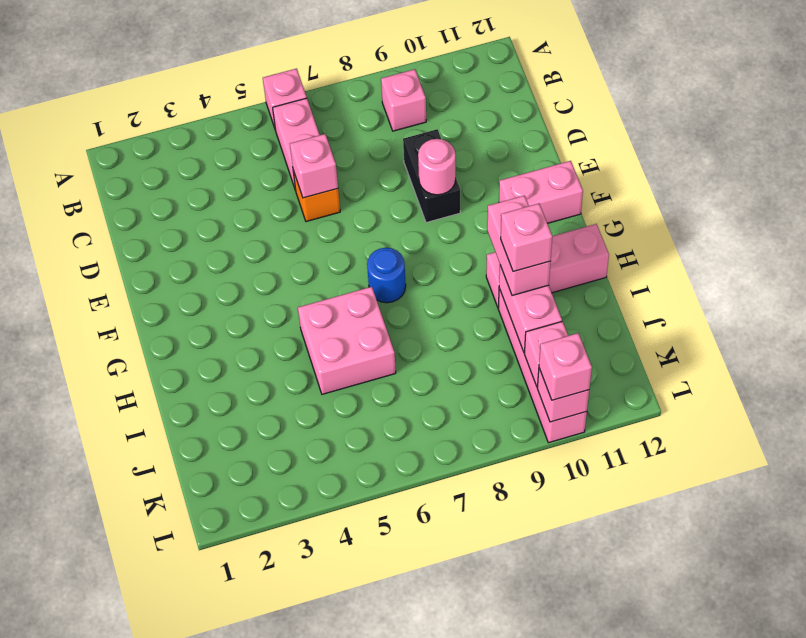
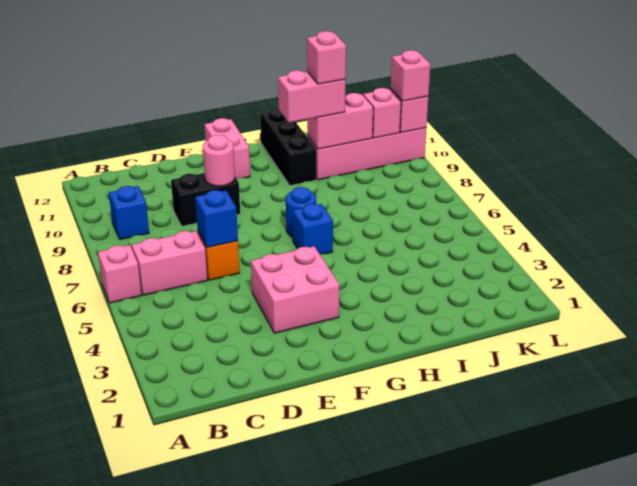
pink 1x1 brick [381,69,426,131] -> blue 1x1 brick [109,186,149,240]
pink 1x1 brick [290,134,338,198] -> blue 1x1 brick [195,190,238,248]
none -> blue 1x1 brick [292,204,333,254]
pink 2x2 brick [298,287,396,394] -> pink 2x2 brick moved to [251,246,339,333]
pink 1x3 brick [486,224,609,308] -> black 1x3 brick [260,108,316,186]

